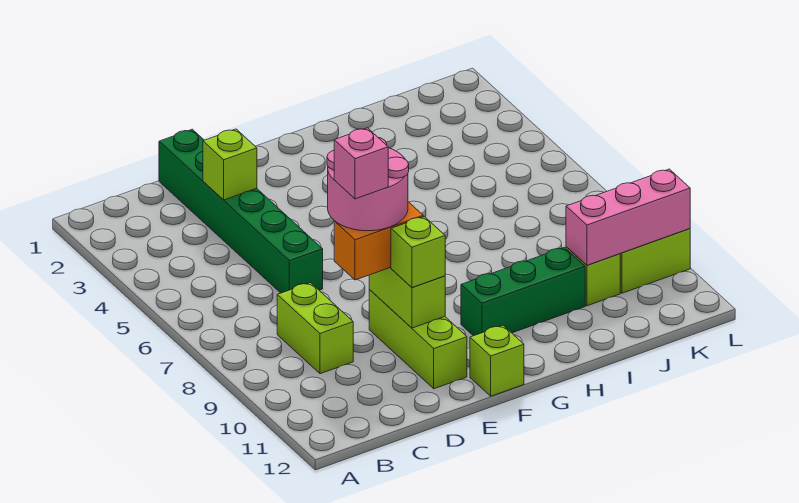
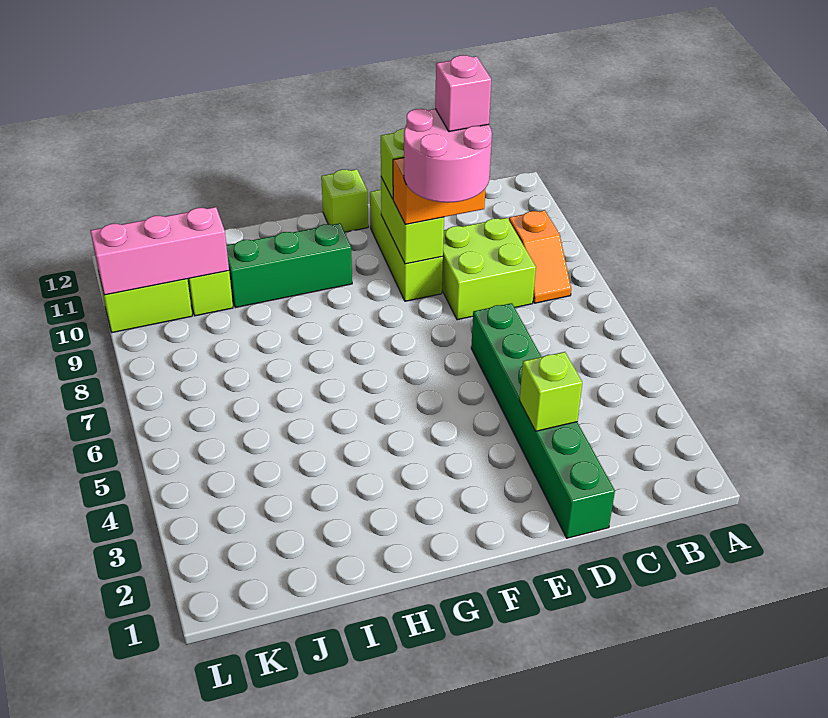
none -> orange 1x2 slope [509,210,571,303]
lime 1x2 brick [277,283,353,374] -> lime 2x2 brick [442,218,536,320]

